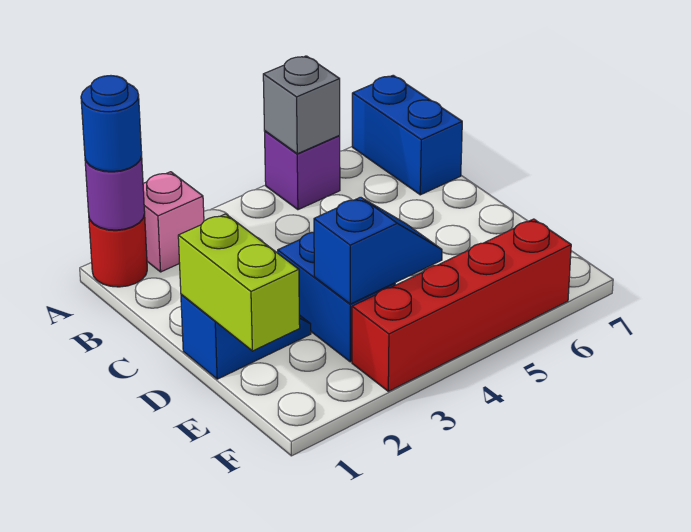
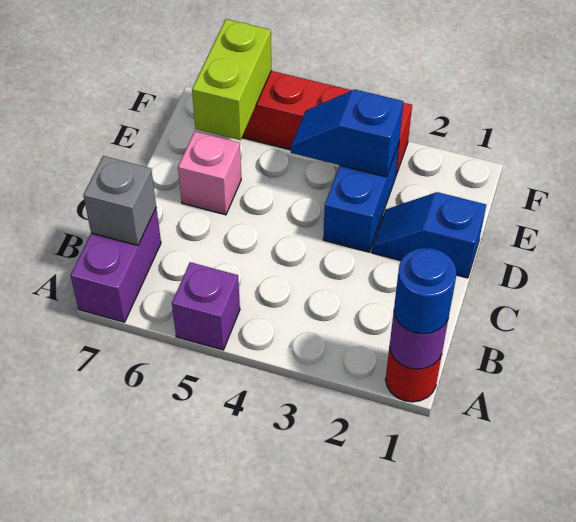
pink 1x1 brick [143,172,204,272] -> pink 1x1 brick moved to [178,131,241,215]
grey 1x1 brick [263,56,340,154] -> grey 1x1 brick moved to [83,156,156,245]
blue 1x2 brick [352,75,462,195] -> purple 1x2 brick [71,208,161,322]
lime 1x2 brick [178,214,300,351] -> lime 1x2 brick moved to [192,19,271,140]

